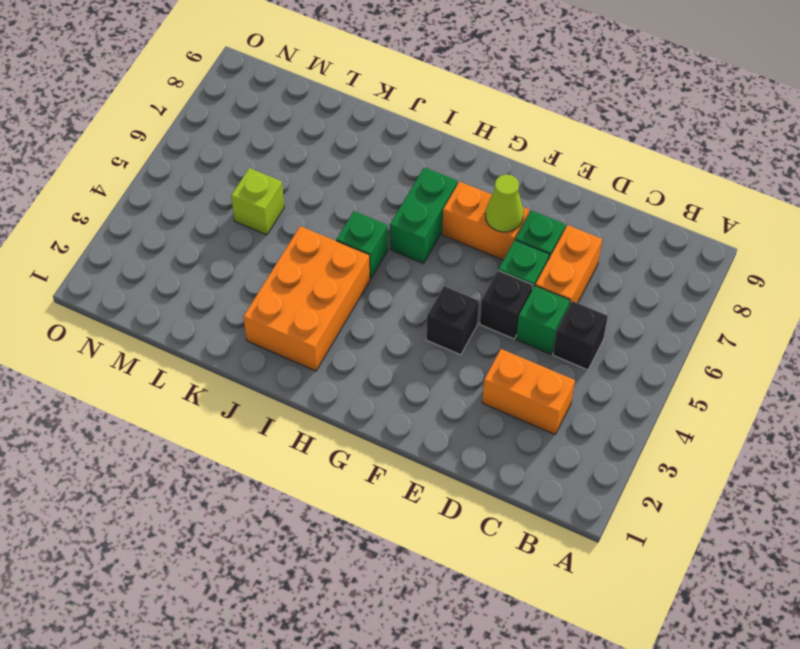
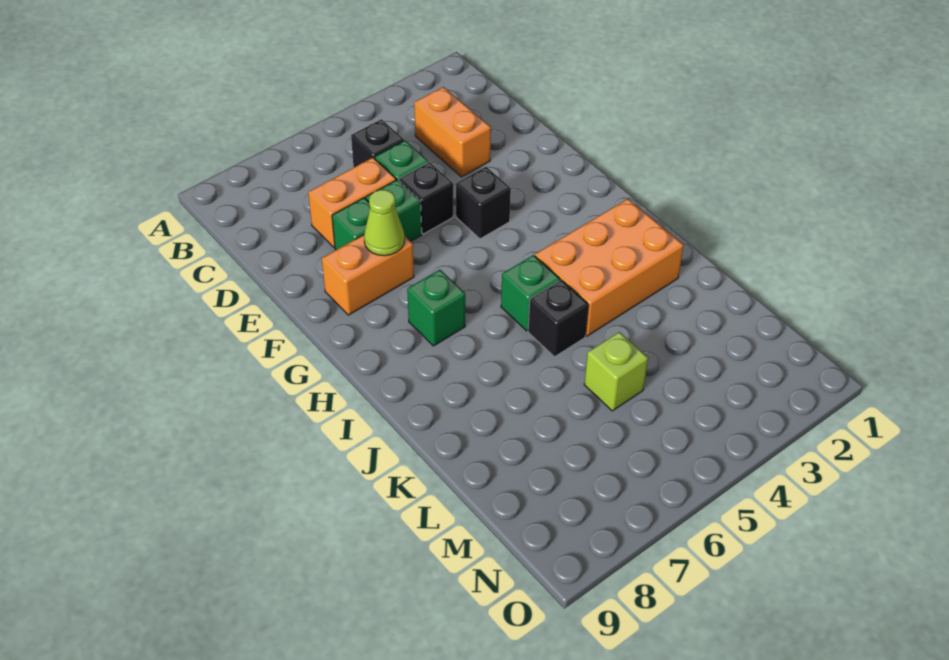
orange 1x2 brick [442,182,529,260] -> orange 1x2 brick turned to [322,235,414,315]
green 1x2 brick [390,167,458,264] -> green 1x1 brick [407,270,465,346]
none -> black 1x1 brick [528,280,588,357]

